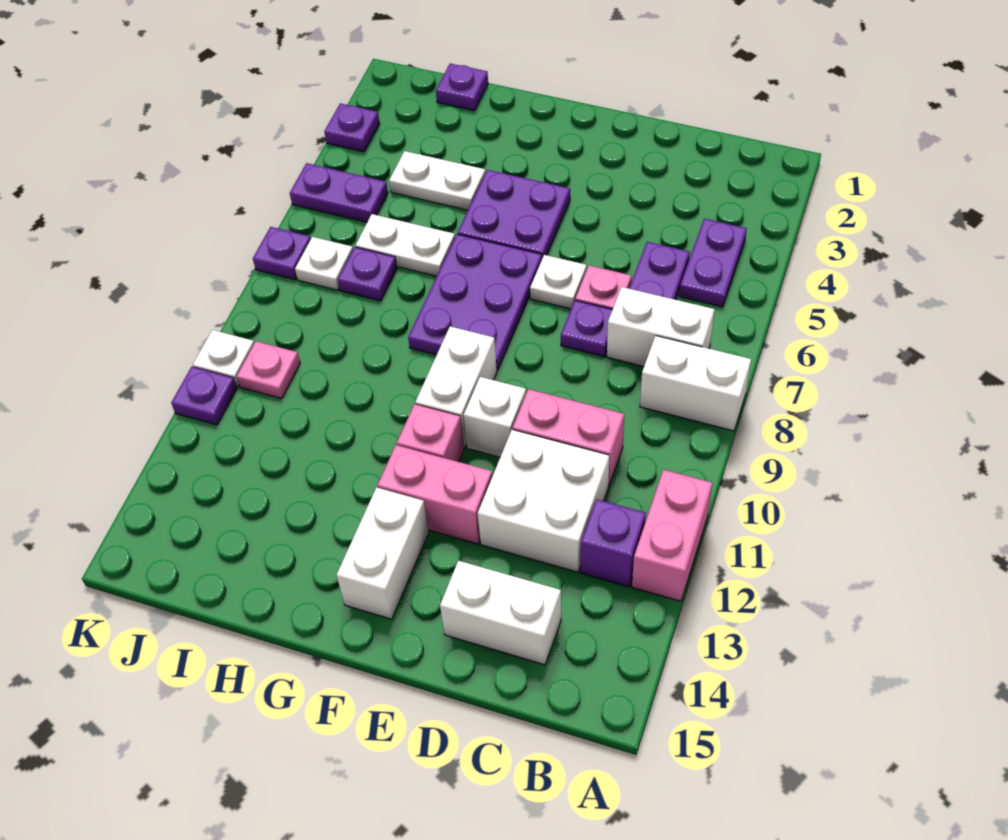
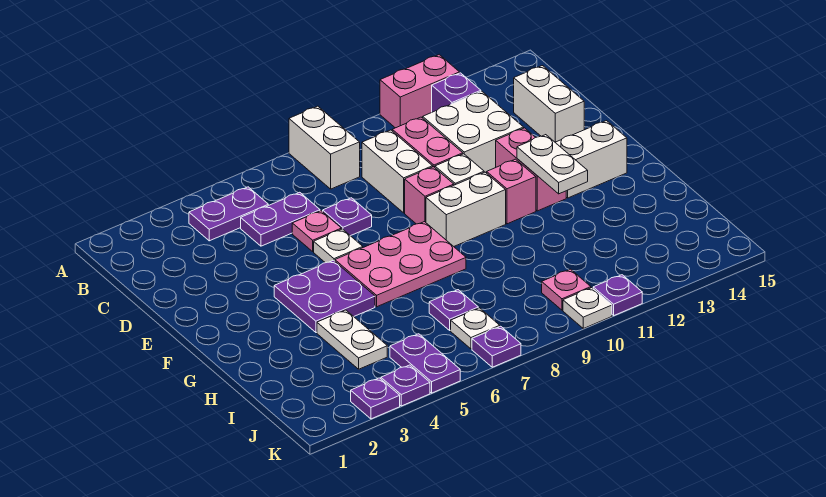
white 1x2 brick [607,287,714,367] -> white 1x2 brick moved to [362,130,433,213]
none -> pink 1x1 brick [405,167,454,224]
purple 2x3 plate [408,234,542,371] -> pink 2x3 plate [335,222,466,307]
white 1x2 plate [355,214,455,276] -> white 1x2 plate moved to [517,135,588,194]
purple 1x1 plate [436,64,488,111] -> purple 1x1 plate moved to [381,365,430,406]

